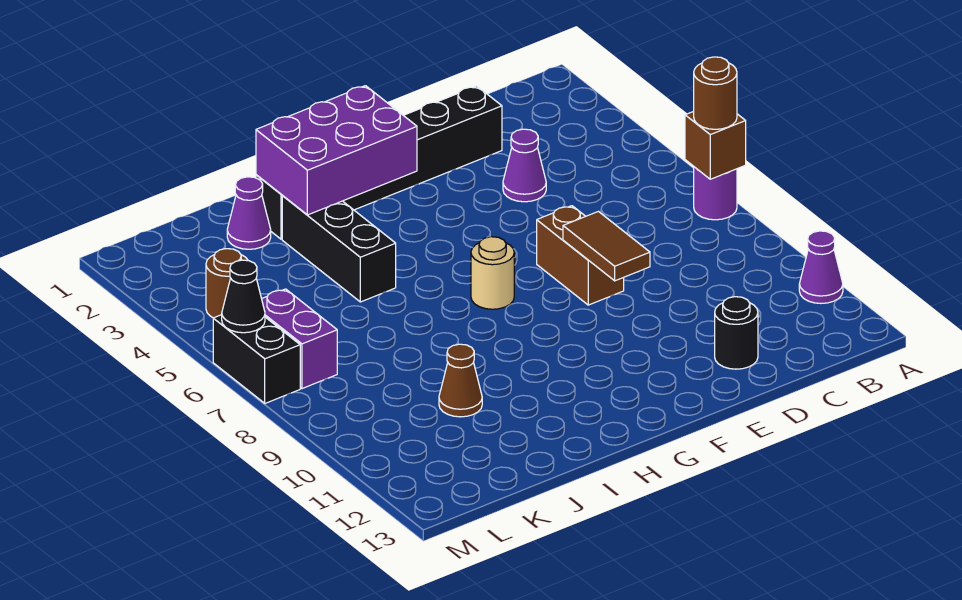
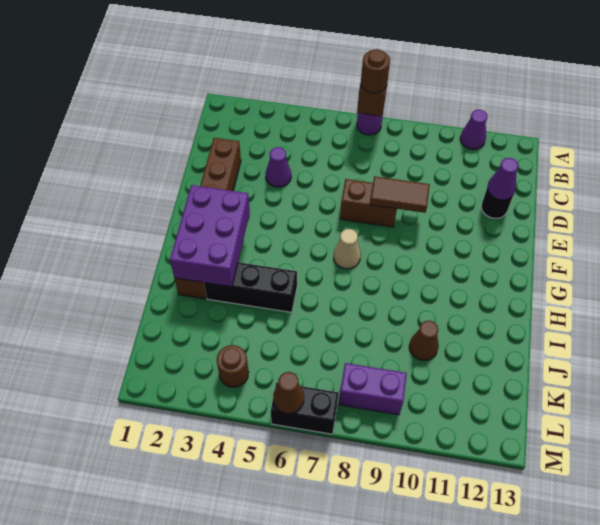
black 1x6 brick [256,86,502,239] -> brown 1x6 brick [174,138,241,299]
tan 1x1 round brick [471,237,514,309] -> tan 1x1 cone [334,229,361,269]
purple 1x1 cone [227,177,271,249] -> purple 1x1 cone moved to [488,158,518,200]
purple 1x2 brick [262,289,337,389] -> purple 1x2 brick moved to [339,363,407,415]
black 1x1 cone [222,260,265,333] -> brown 1x1 cone [273,372,304,413]

